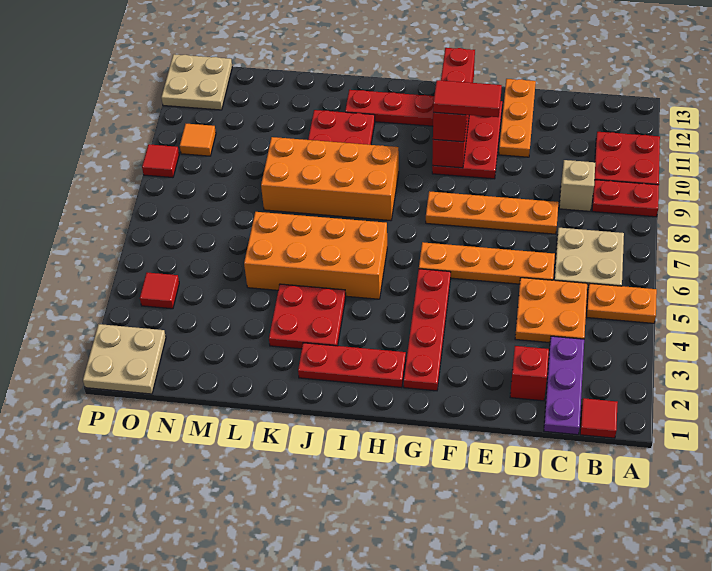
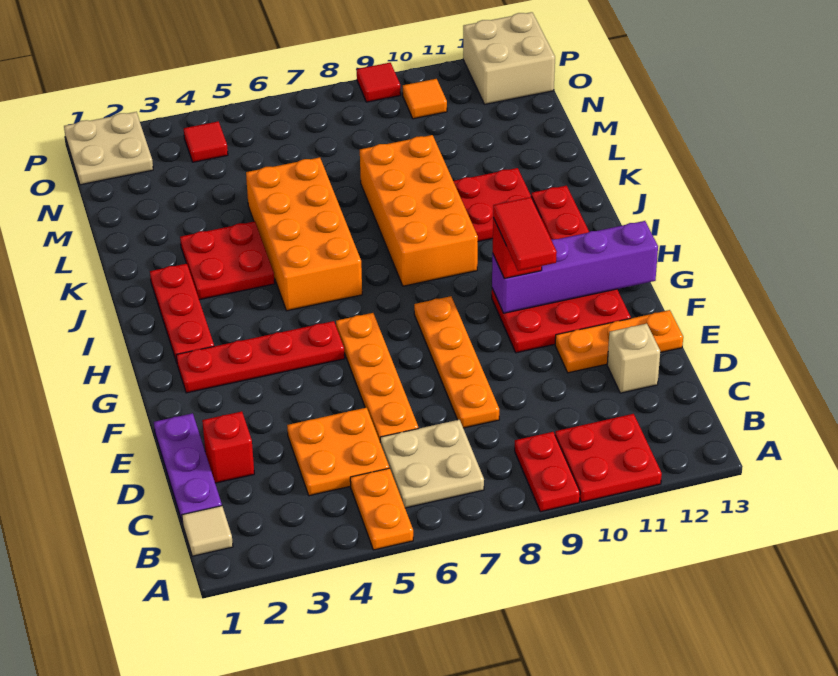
red 1x1 tile [580,398,618,438] -> tan 1x1 tile [182,506,233,556]
purple 1x3 plate [544,336,584,435] -> purple 1x3 plate turned to [154,413,222,524]
tan 1x1 brick [559,160,595,211] -> tan 1x1 brick moved to [607,323,660,393]
red 1x4 brick [432,48,475,168] -> purple 1x4 brick [492,221,658,313]
tan 2x2 plate [161,54,232,110] -> tan 2x2 brick [463,12,555,104]

